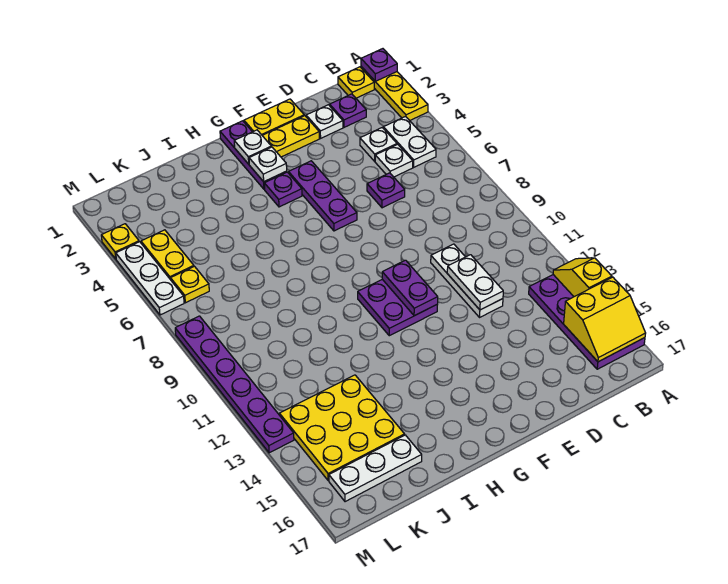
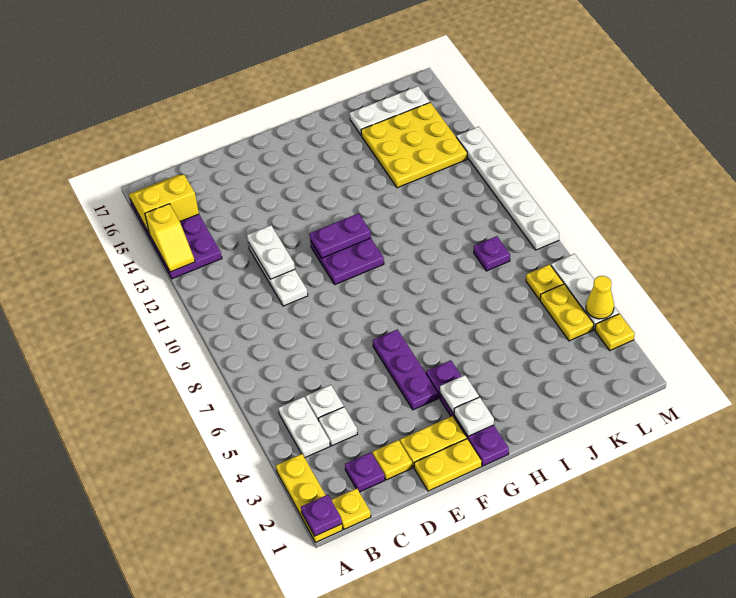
white 1x1 plate [306,105,343,138] -> yellow 1x1 plate [373,440,412,480]
purple 1x1 plate [367,173,405,208] -> purple 1x1 plate moved to [474,236,510,271]
purple 1x2 plate [382,260,438,316] -> purple 1x2 plate turned to [310,213,371,258]
none -> yellow 1x1 cone [586,276,614,319]
purple 1x6 plate [175,316,294,453] -> white 1x6 plate [456,127,559,250]

